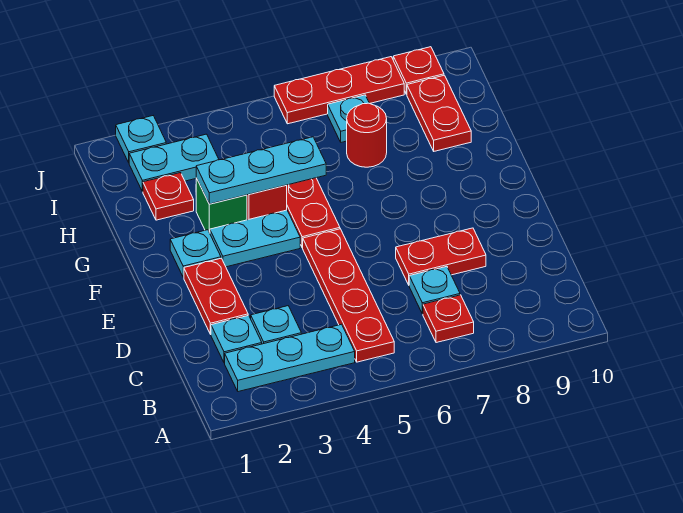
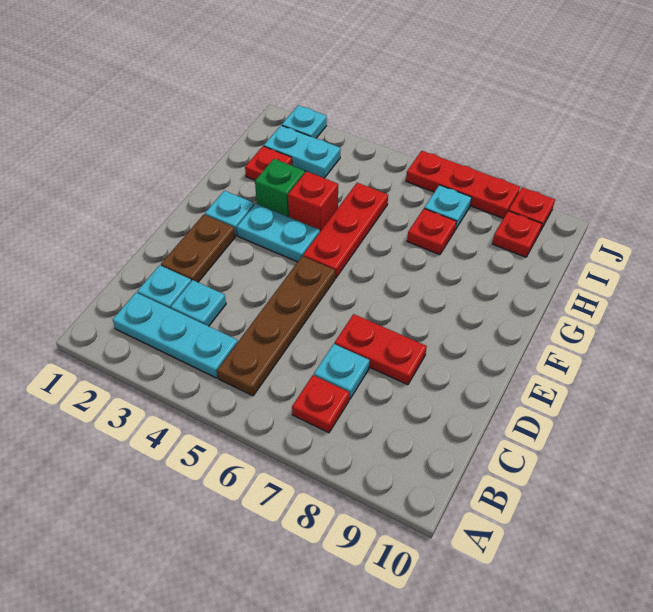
red 1x4 plate [303,229,394,362] -> brown 1x4 plate [217,256,335,396]
red 1x2 plate [184,258,248,334] -> brown 1x2 plate [161,215,235,282]
cyan 1x3 plate [196,137,326,204] -> none
red 1x1 round brick [347,103,387,167] -> red 1x1 plate [407,209,456,255]
red 1x2 plate [407,75,471,151] -> red 1x1 plate [492,211,542,257]

